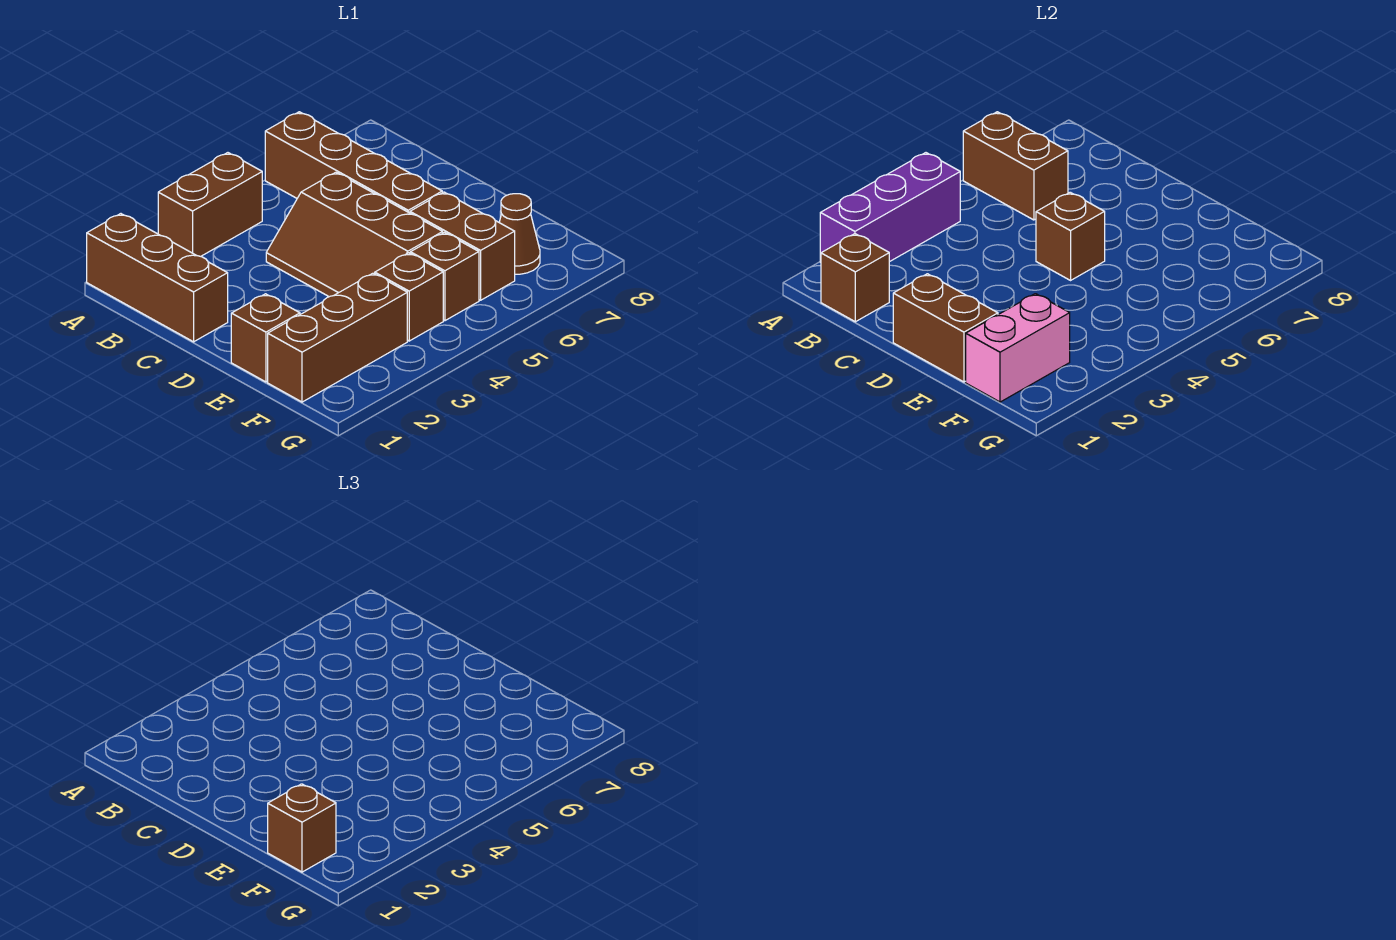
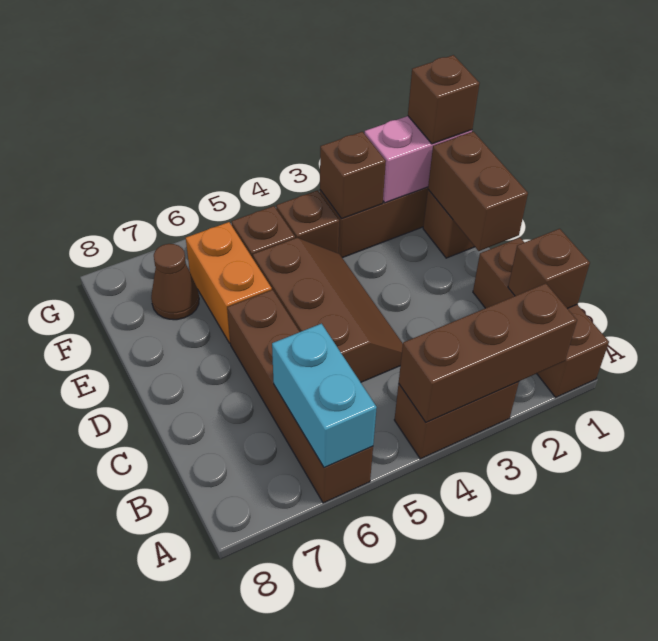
purple 1x3 brick [820,153,960,262] -> brown 1x3 brick [399,283,577,422]
brown 1x2 brick [963,112,1068,220] -> cyan 1x2 brick [272,324,377,468]
brown 1x1 brick [1036,192,1105,280] -> brown 1x1 brick moved to [320,132,386,219]
brown 1x2 brick [410,192,515,300] -> orange 1x2 brick [186,222,272,343]

